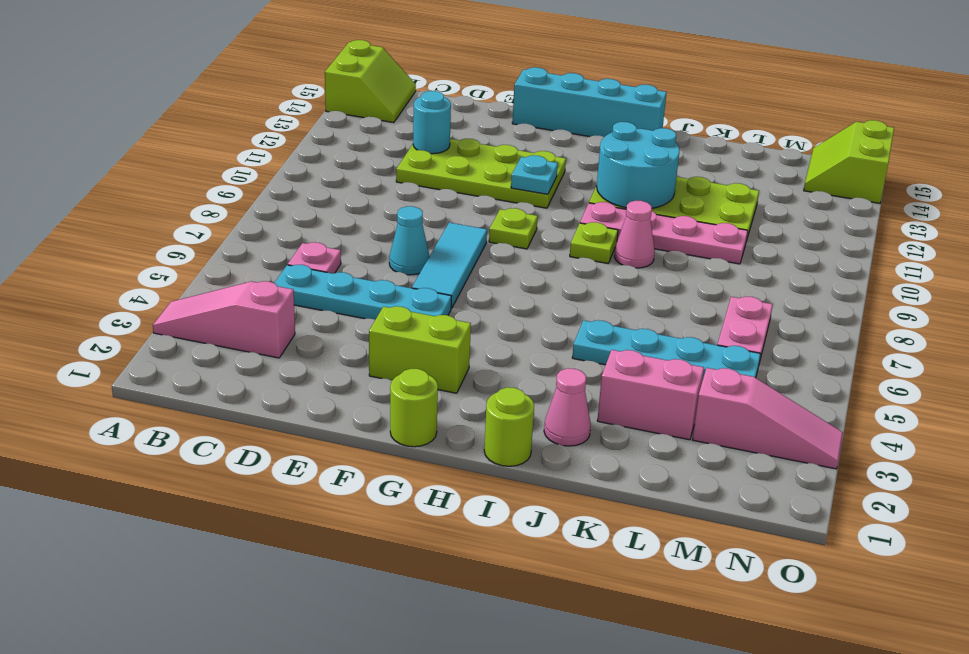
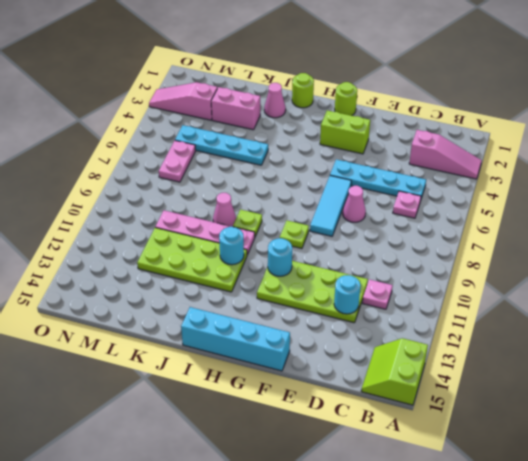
none -> pink 1x1 plate [363,279,393,309]
cyan 1x1 cone [389,206,430,275] -> pink 1x1 cone [343,186,366,222]
cyan 1x1 plate [511,155,558,194] -> cyan 1x1 round brick [268,238,292,276]
cyan 2x2 round brick [597,122,679,208] -> cyan 1x1 round brick [219,227,244,265]
lime 2x2 slope [804,120,894,203] -> none

